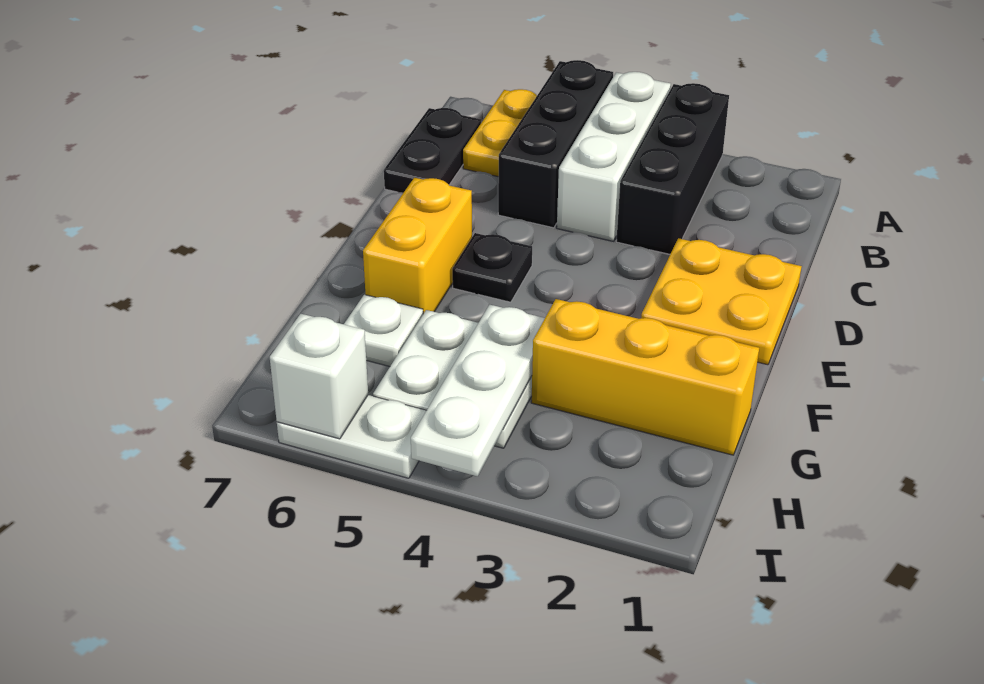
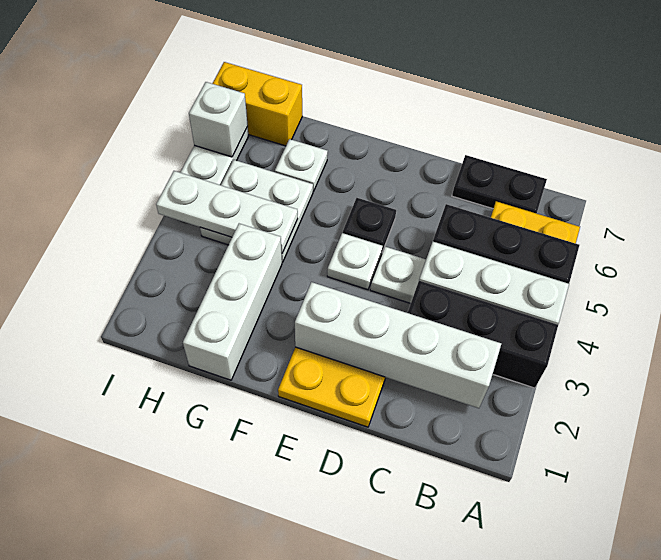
none -> white 1x4 brick [295,282,501,408]
none -> white 1x1 plate [370,247,426,304]
none -> white 1x1 plate [327,233,383,290]
yellow 1x2 brick [363,178,472,314] -> yellow 1x2 brick moved to [212,62,302,146]
yellow 1x3 brick [531,299,759,455] -> white 1x3 brick [183,224,282,380]

